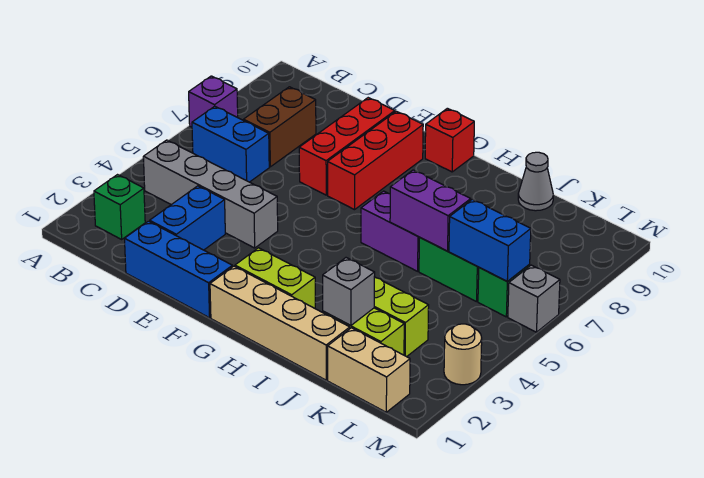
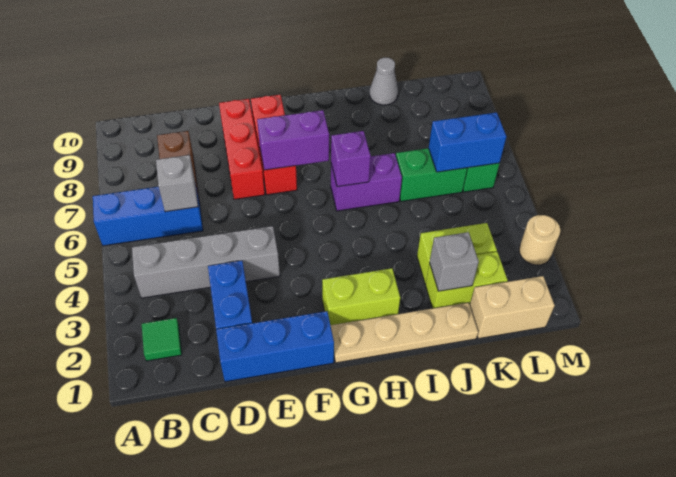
purple 1x1 brick [189,76,238,127] -> purple 1x1 brick moved to [331,131,371,187]
green 1x1 brick [94,175,145,239] -> green 1x1 tile [142,318,182,361]
blue 1x2 brick [192,106,269,182] -> blue 1x3 brick [93,187,203,246]
tan 1x4 brick [210,266,350,380] -> tan 1x4 plate [331,303,478,363]
red 1x1 brick [425,108,474,172] -> none
purple 1x2 brick [390,170,471,251] -> purple 1x2 brick moved to [257,110,329,170]
grey 1x1 brick [508,265,560,332] -> grey 1x1 brick moved to [156,155,198,212]

